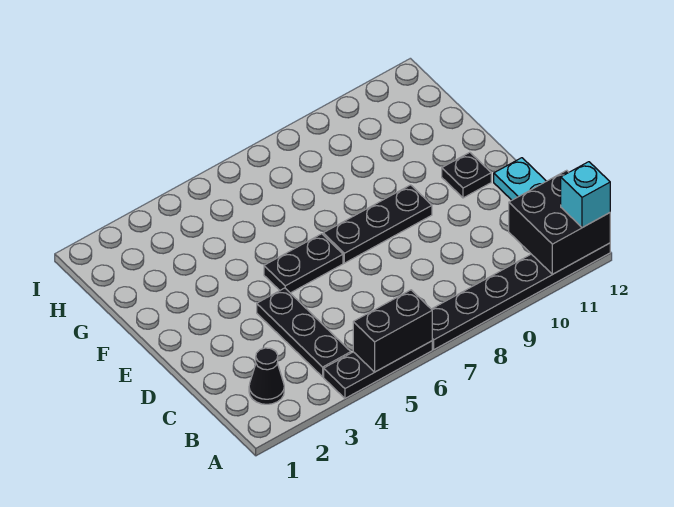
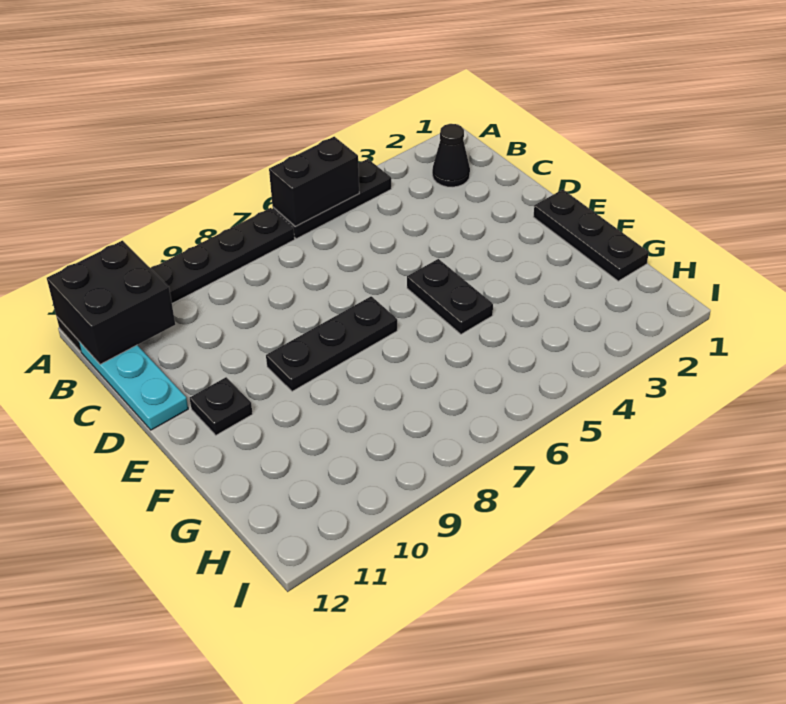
cyan 1x1 brick [561,162,610,228] -> none
black 1x3 plate [257,288,351,377] -> black 1x3 plate moved to [533,190,649,281]
black 1x2 plate [264,234,343,293] -> black 1x2 plate turned to [407,259,493,334]

